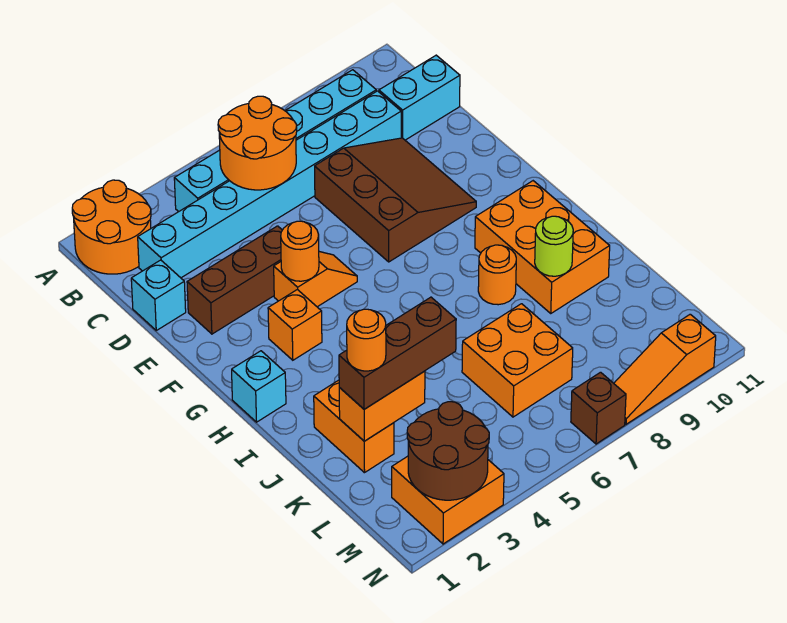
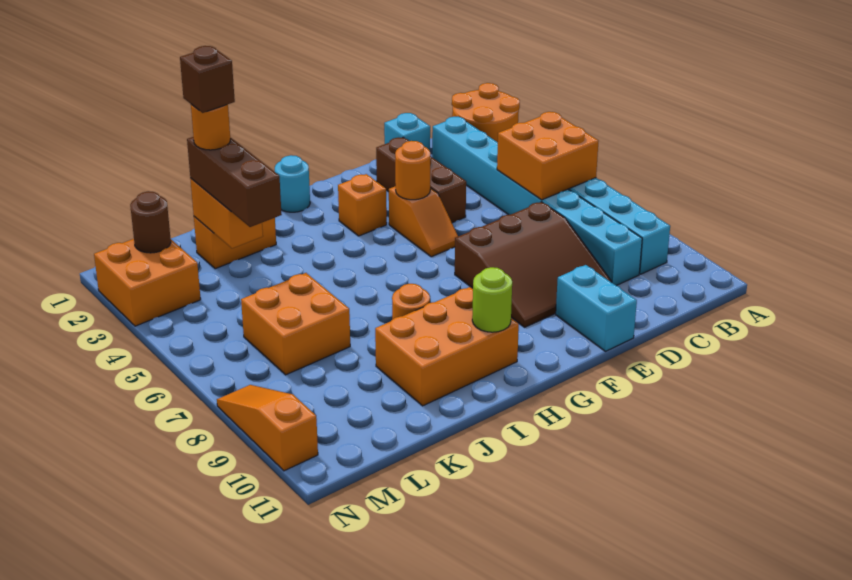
orange 2x2 round brick [218,96,297,190] -> orange 2x2 brick [497,112,598,200]
cyan 1x2 brick [379,55,460,140] -> cyan 1x2 brick moved to [556,265,637,351]
cyan 1x1 brick [232,351,286,422] -> cyan 1x1 round brick [275,155,310,212]
lime 1x1 round brick [535,216,573,276] -> lime 1x1 round brick moved to [472,267,512,332]
brown 2x2 round brick [407,402,489,500] -> brown 1x1 round brick [130,191,171,253]
brown 1x1 brick [571,372,626,444] -> brown 1x1 brick moved to [180,46,235,113]

